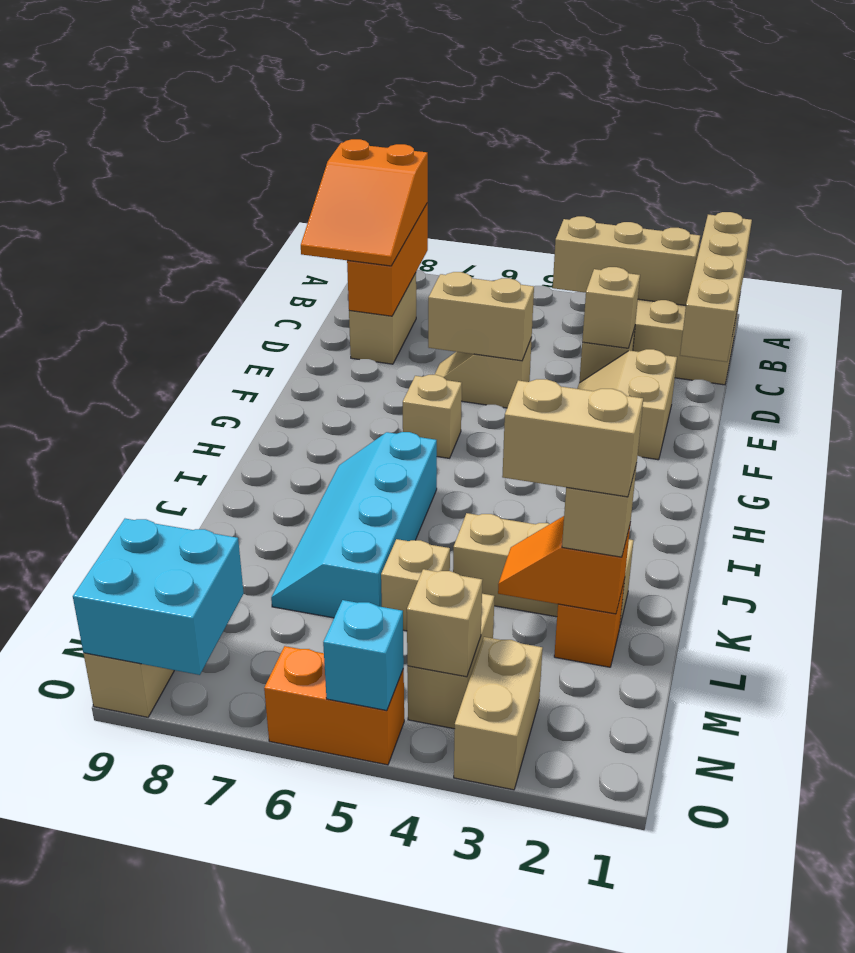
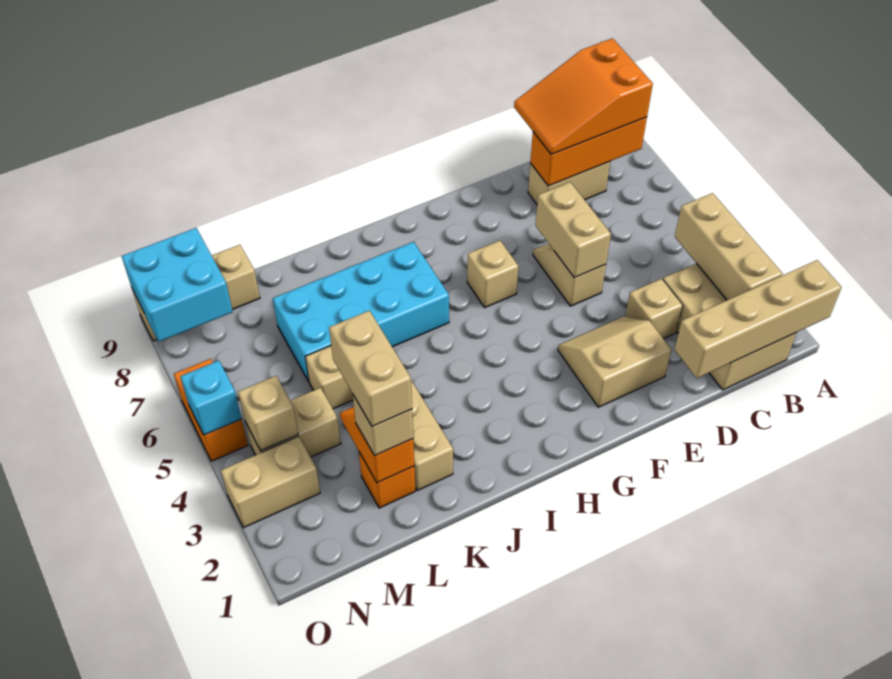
tan 1x1 brick [582,267,640,348] -> none
cyan 2x4 slope [271,432,437,618] -> cyan 2x4 brick [273,242,449,381]

